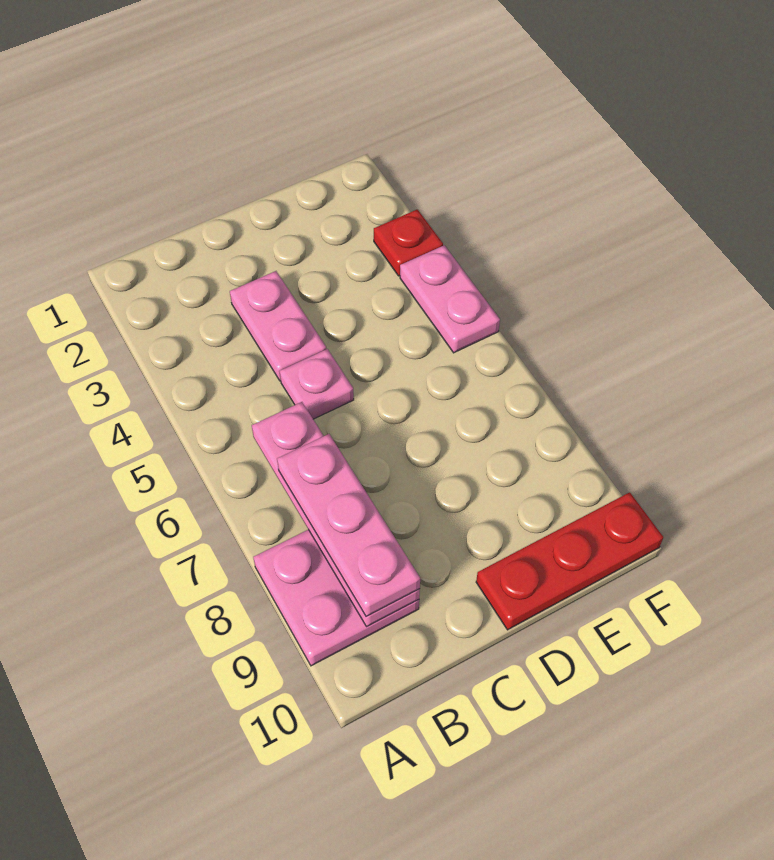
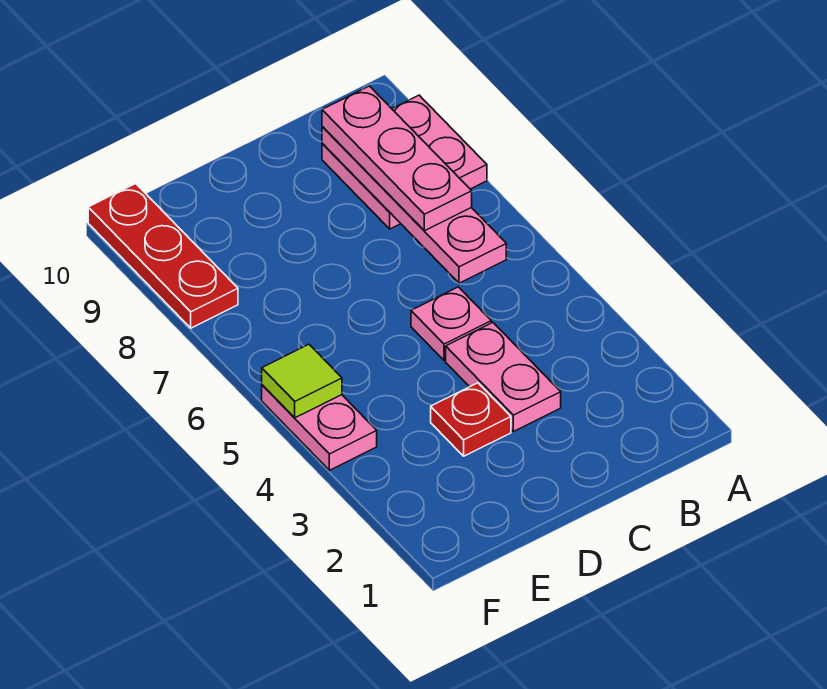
red 1x3 plate [476,492,663,630] -> red 1x3 plate turned to [88,184,238,328]
red 1x1 plate [374,209,443,276] -> red 1x1 plate moved to [431,383,511,456]
none -> lime 1x1 tile [262,344,342,418]

